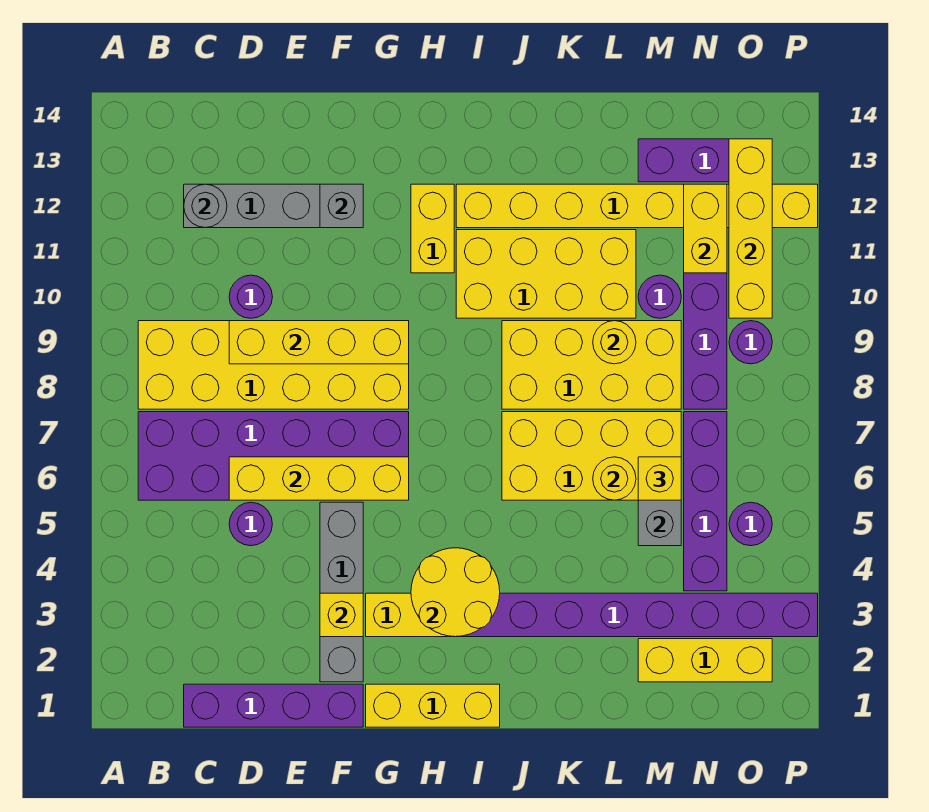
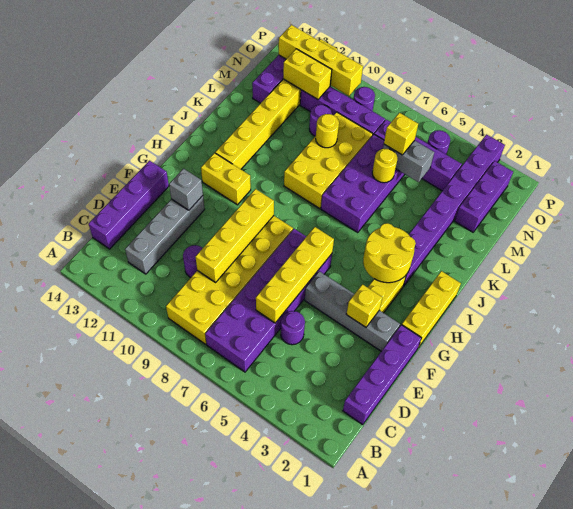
grey 1x1 round brick [184,184,227,228] -> none
none -> purple 1x4 brick [89,161,169,249]
yellow 2x4 brick [456,230,636,318] -> none
yellow 2x4 brick [502,412,681,500] -> purple 2x4 brick [321,134,405,233]
yellow 1x3 brick [638,639,772,682] -> purple 1x3 brick [455,161,513,232]

